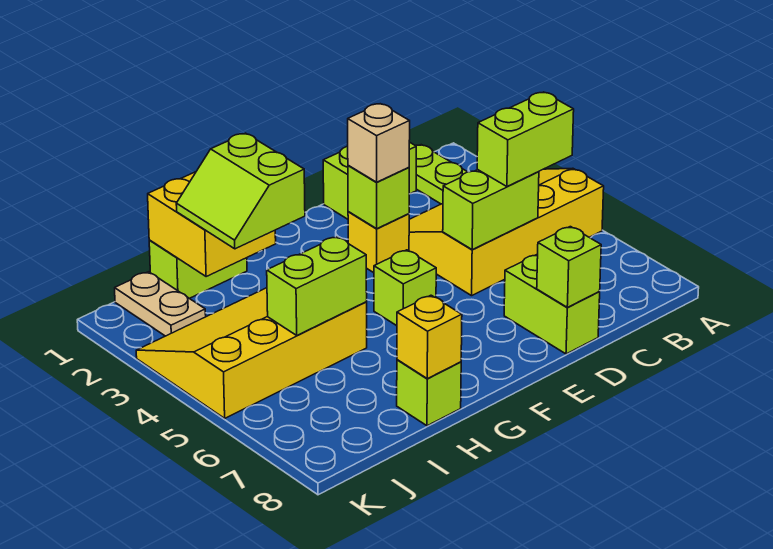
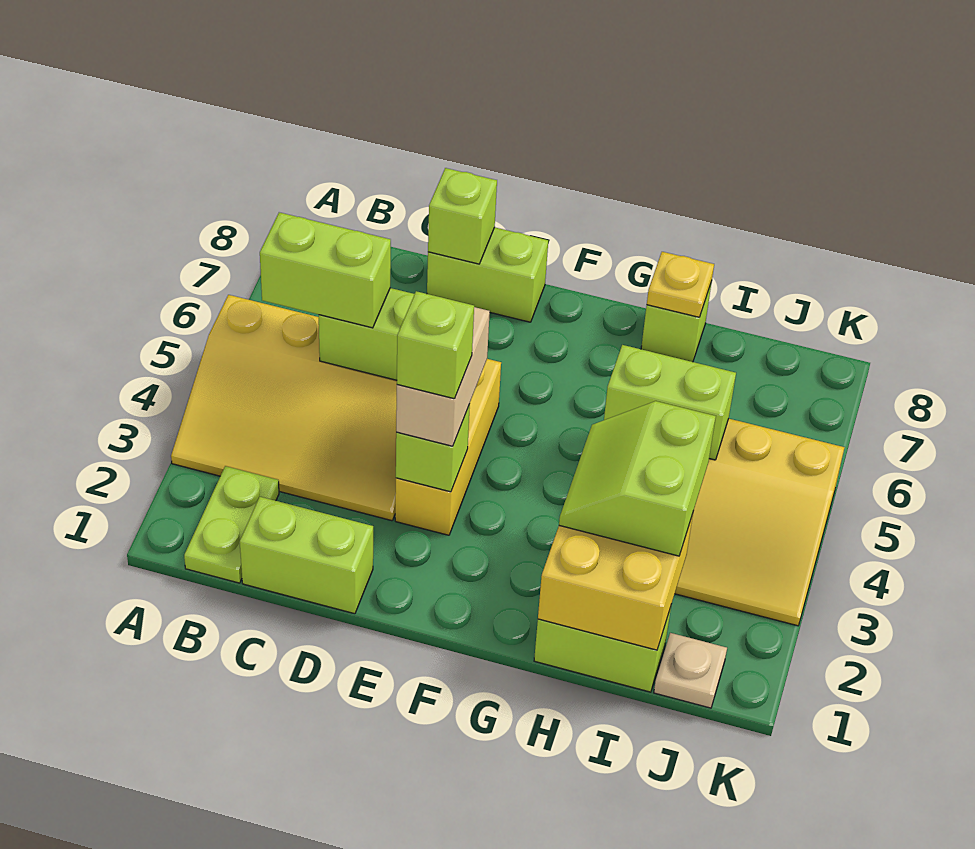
lime 1x2 brick [504,254,600,354] -> lime 1x2 brick turned to [427,227,548,322]
yellow 1x1 brick [348,212,409,273] -> yellow 1x3 brick [395,359,501,535]
tan 1x1 brick [348,104,410,182] -> tan 1x2 brick [396,307,490,446]
lime 1x1 brick [374,250,436,326] -> lime 1x1 brick moved to [397,291,474,399]
lime 2x2 slope [176,133,305,249] -> lime 2x2 slope turned to [559,401,716,556]
yellow 1x1 brick [397,295,462,379] -> yellow 1x1 plate [647,252,714,317]
tan 1x2 plate [115,272,206,336] -> tan 1x1 plate [654,633,727,708]

